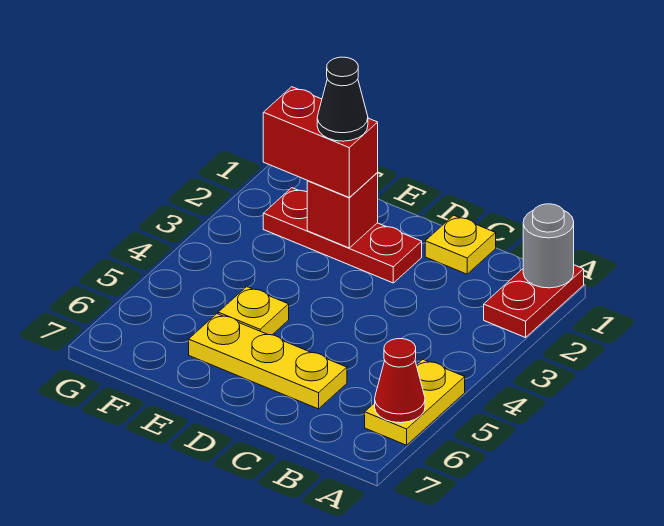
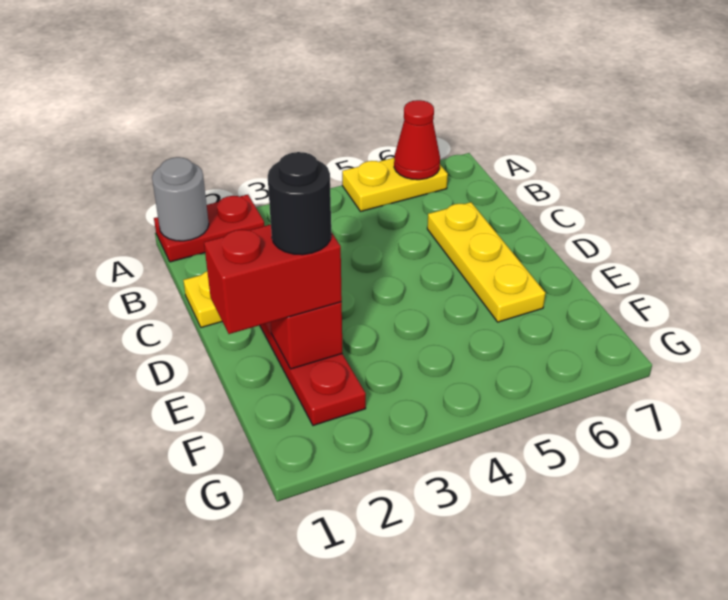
red 1x2 brick [263,87,378,197] -> red 1x2 brick turned to [204,225,342,334]
black 1x1 cone [317,57,368,141] -> black 1x1 round brick [268,152,331,255]
yellow 1x1 plate [218,287,289,335] -> none

